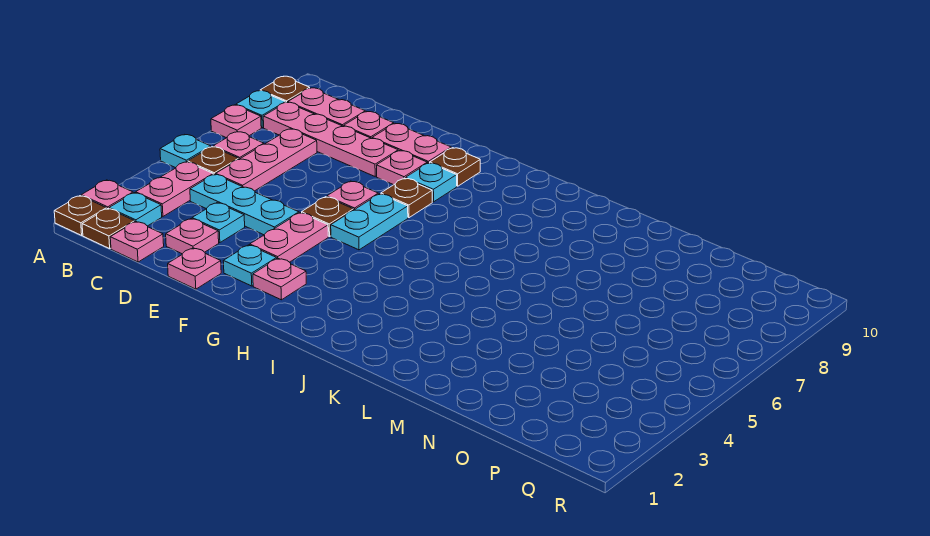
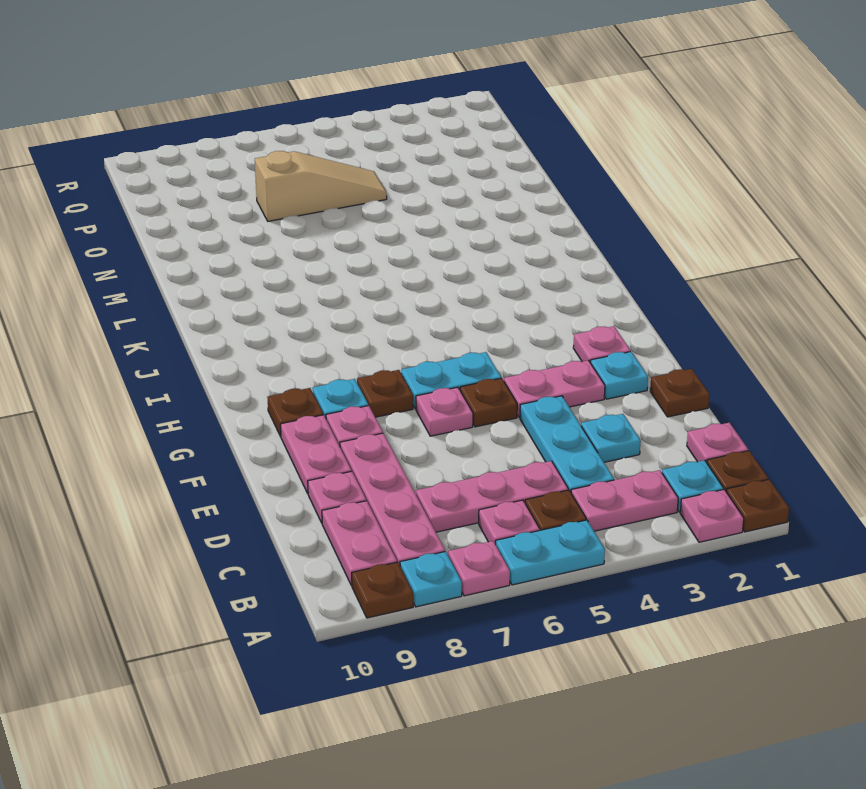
cyan 1x1 plate [160,134,211,168] -> cyan 1x2 plate [496,520,605,585]
pink 1x1 plate [166,219,219,254] -> none
pink 1x1 plate [168,248,221,289] -> brown 1x1 plate [650,369,710,417]
none -> tan 1x3 slope [255,151,387,221]

